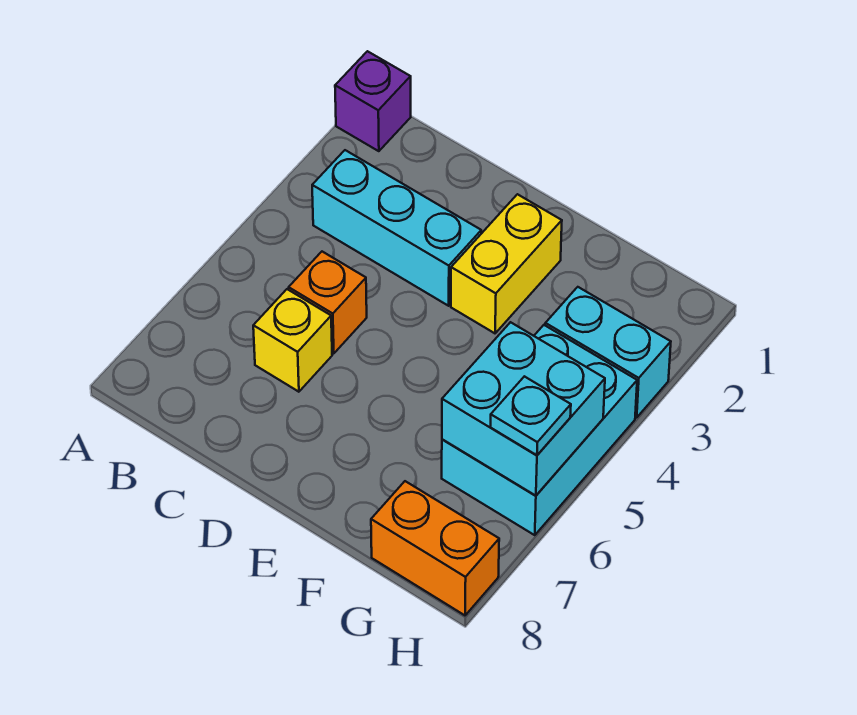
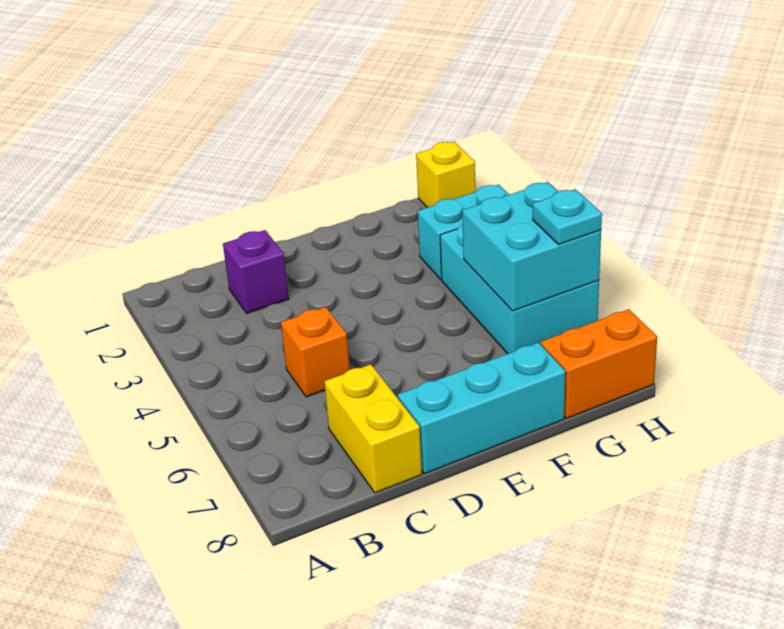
purple 1x1 brick [335,51,411,151] -> purple 1x1 brick moved to [223,230,289,313]
cyan 1x3 brick [312,150,481,306] -> cyan 1x3 brick moved to [398,343,565,474]
yellow 1x1 brick [253,289,332,392] -> yellow 1x1 brick moved to [416,142,476,208]
yellow 1x2 brick [451,194,562,333] -> yellow 1x2 brick moved to [324,364,422,493]

